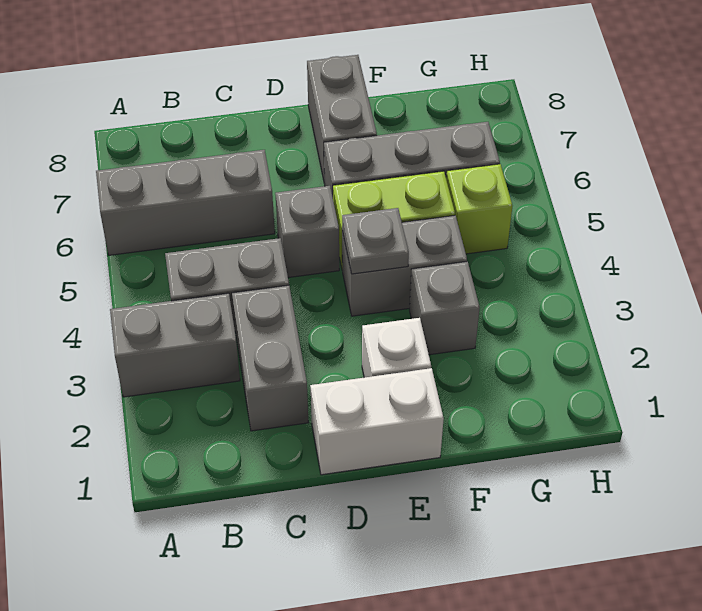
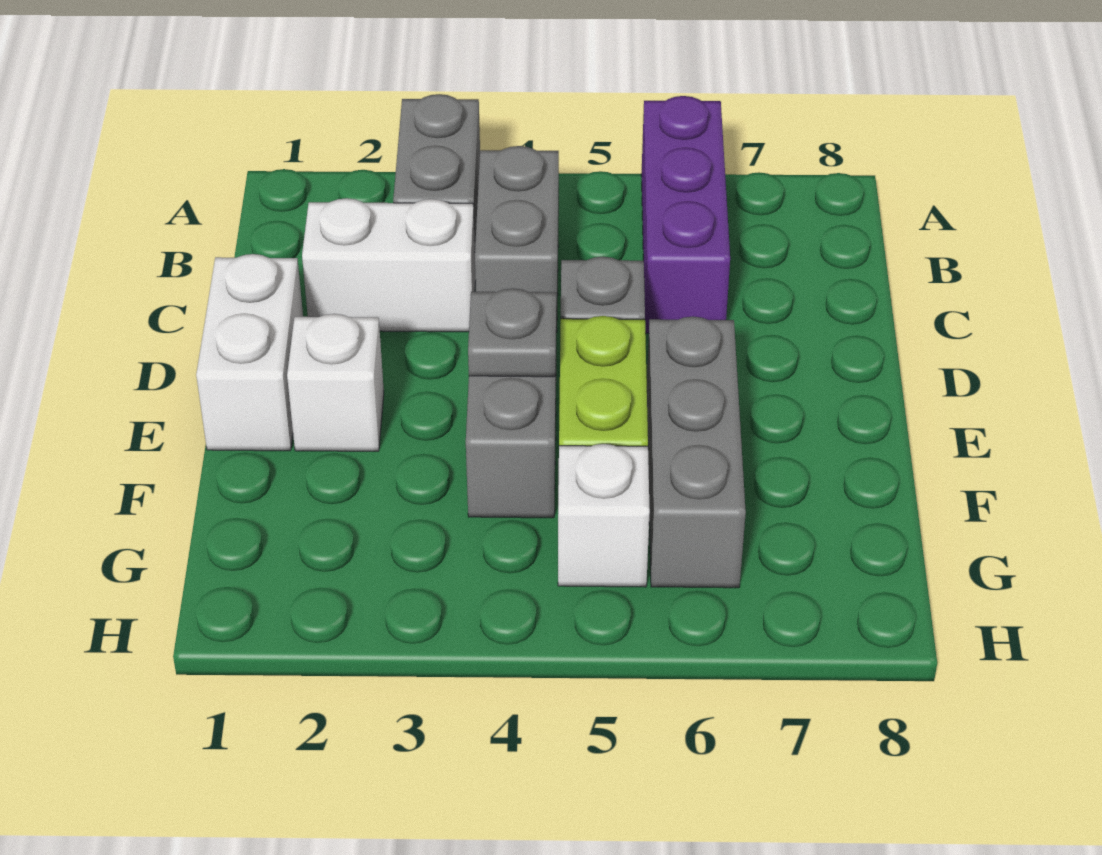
grey 1x3 brick [96,150,275,255] -> purple 1x3 brick [641,96,730,333]
grey 1x2 brick [232,285,309,431] -> white 1x2 brick [302,198,476,332]
grey 1x2 brick [307,55,377,183] -> none
grey 1x1 brick [410,261,480,355] -> none
lime 1x1 brick [446,164,512,254] -> white 1x1 brick [558,444,650,587]

